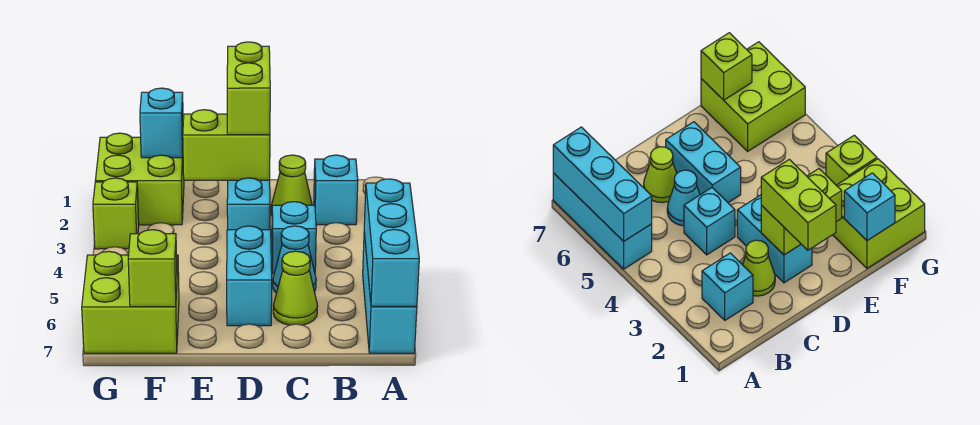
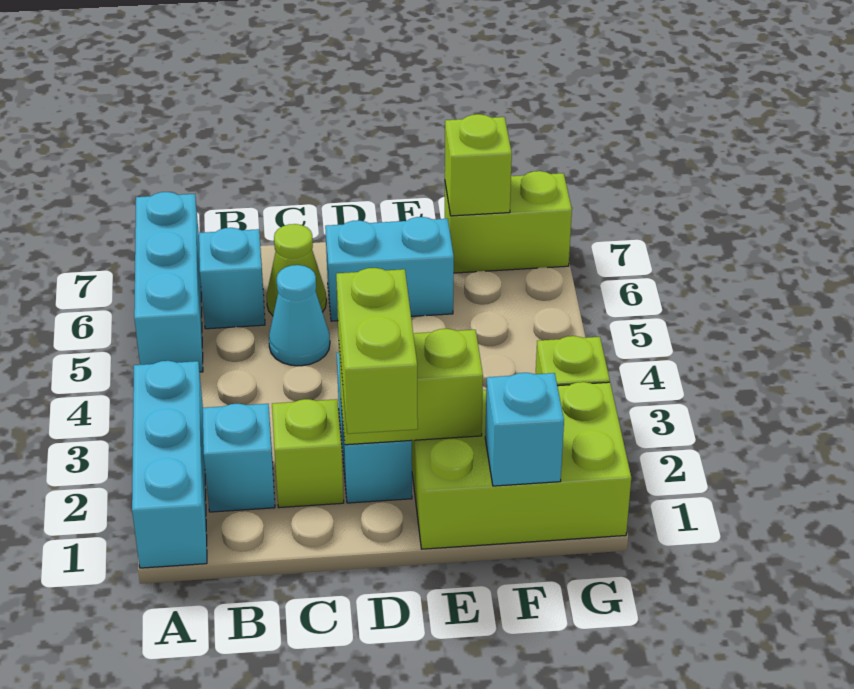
cyan 1x3 brick [364,179,419,306] -> cyan 1x3 brick moved to [132,361,207,568]
lime 1x1 cone [271,155,312,215] -> lime 1x1 brick [272,399,344,508]
cyan 1x1 brick [272,202,316,274] -> cyan 1x1 brick moved to [199,228,265,329]
cyan 1x2 brick [227,226,272,326] -> cyan 1x2 brick turned to [325,217,454,321]
lime 2x2 brick [95,133,184,225] -> lime 2x3 brick [412,382,631,549]
lime 2x2 brick [82,251,179,353] -> lime 1x2 brick [445,171,572,273]

